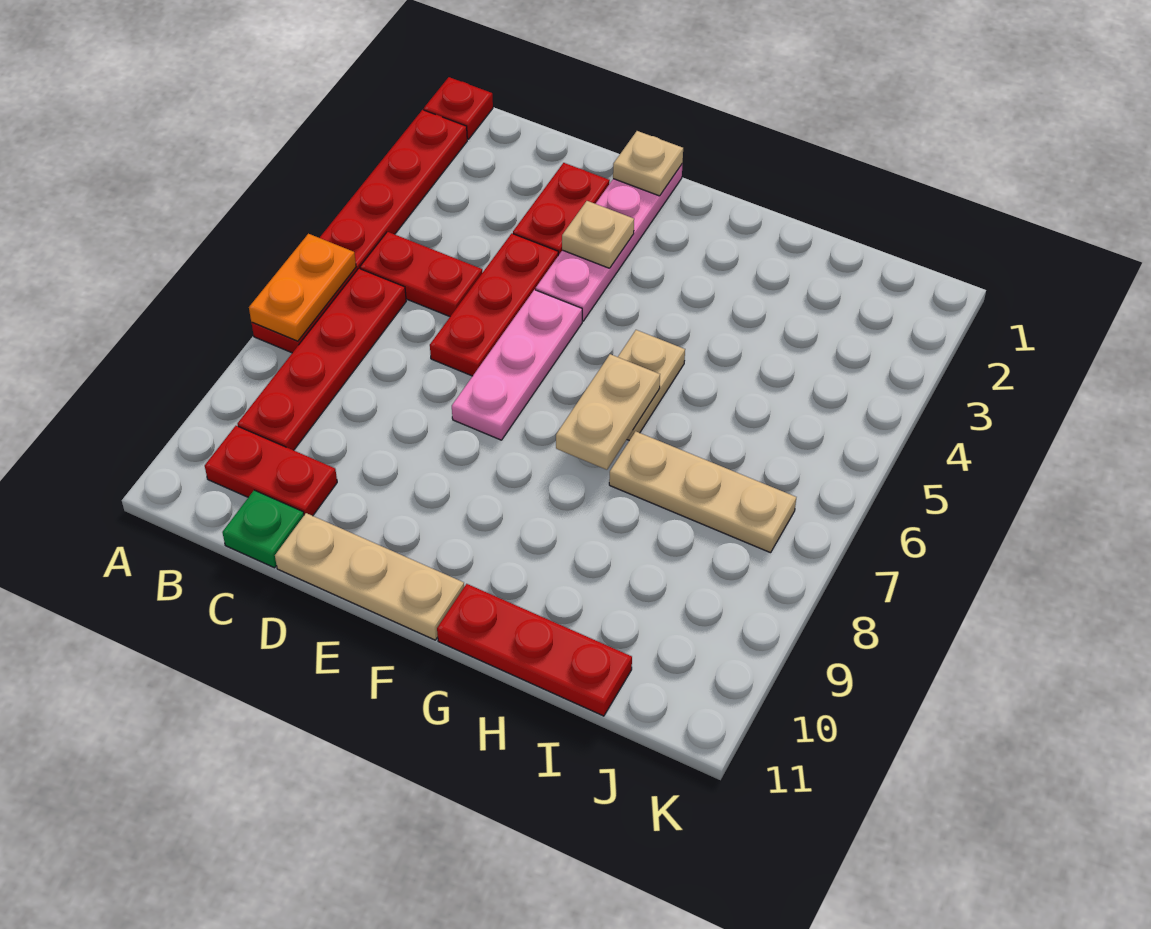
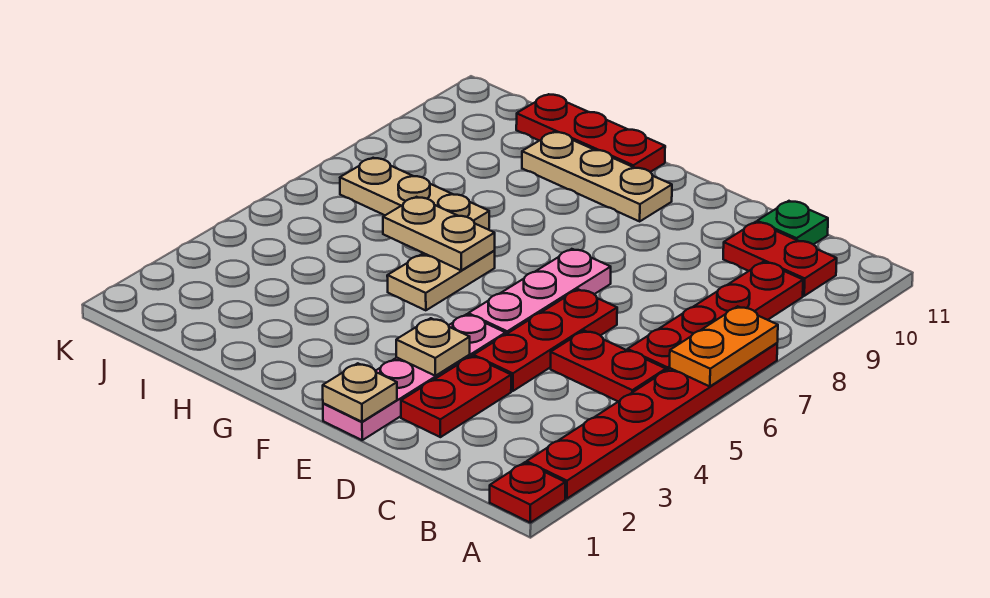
tan 1x3 plate [275,513,464,640] -> tan 1x3 plate moved to [522,132,672,221]
tan 1x2 plate [556,354,660,470] -> tan 1x2 plate turned to [383,197,495,270]

